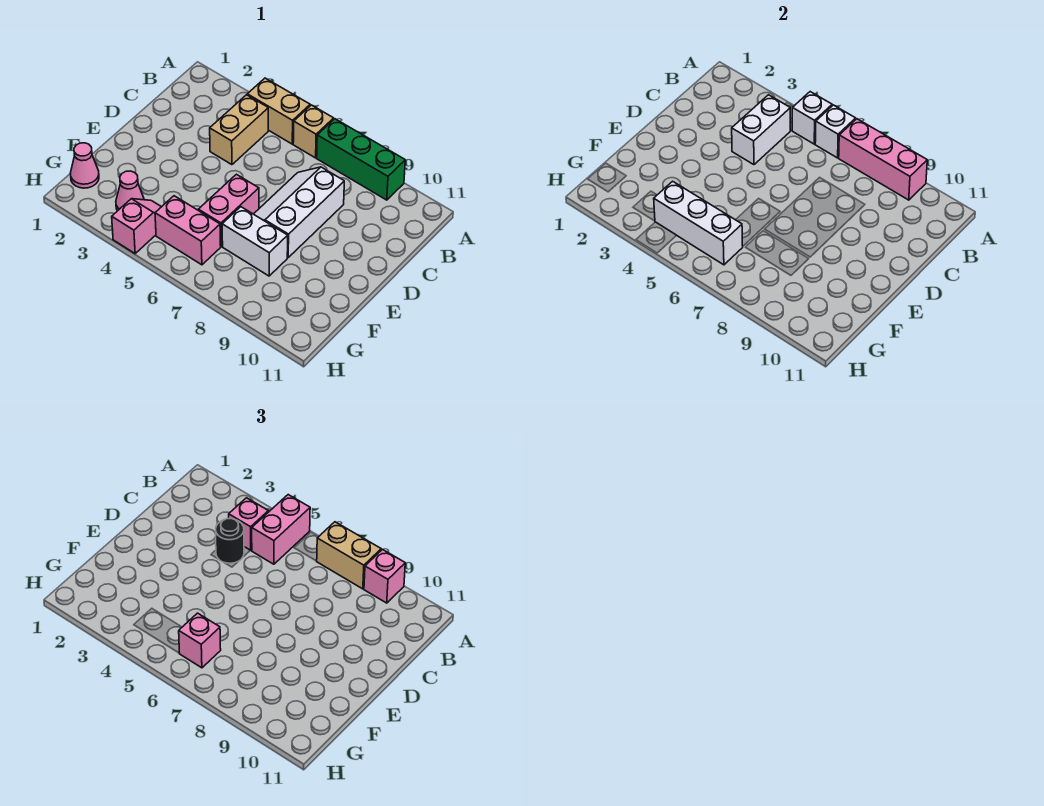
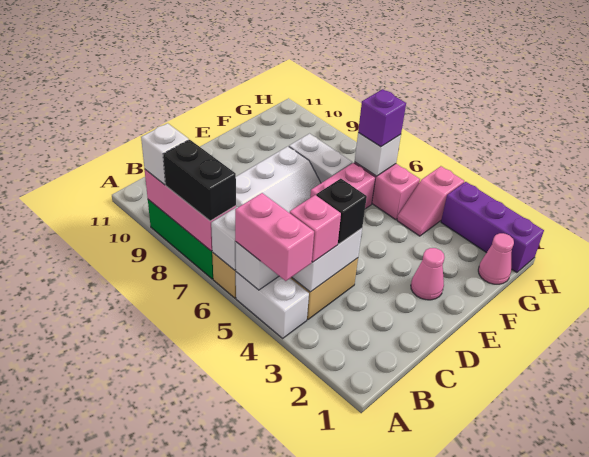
tan 1x2 brick [247,78,310,144] -> white 1x2 brick [236,272,309,338]
pink 1x2 brick [252,495,310,564] -> pink 1x2 brick turned to [235,193,314,281]
tan 1x2 brick [317,522,381,589] -> black 1x2 brick [163,140,236,221]
pink 1x1 brick [364,550,405,603] -> white 1x1 brick [141,123,189,185]
black 1x1 round brick [216,518,244,563] -> black 1x1 brick [316,179,367,244]
pink 1x1 cone [116,171,144,211] -> pink 1x1 cone moved to [411,248,445,300]
white 1x3 brick [654,181,743,265] -> white 1x1 brick [355,133,401,176]
pink 1x1 brick [179,613,221,668] -> purple 1x1 brick [358,89,406,147]
none -> purple 1x3 brick [441,182,544,273]

